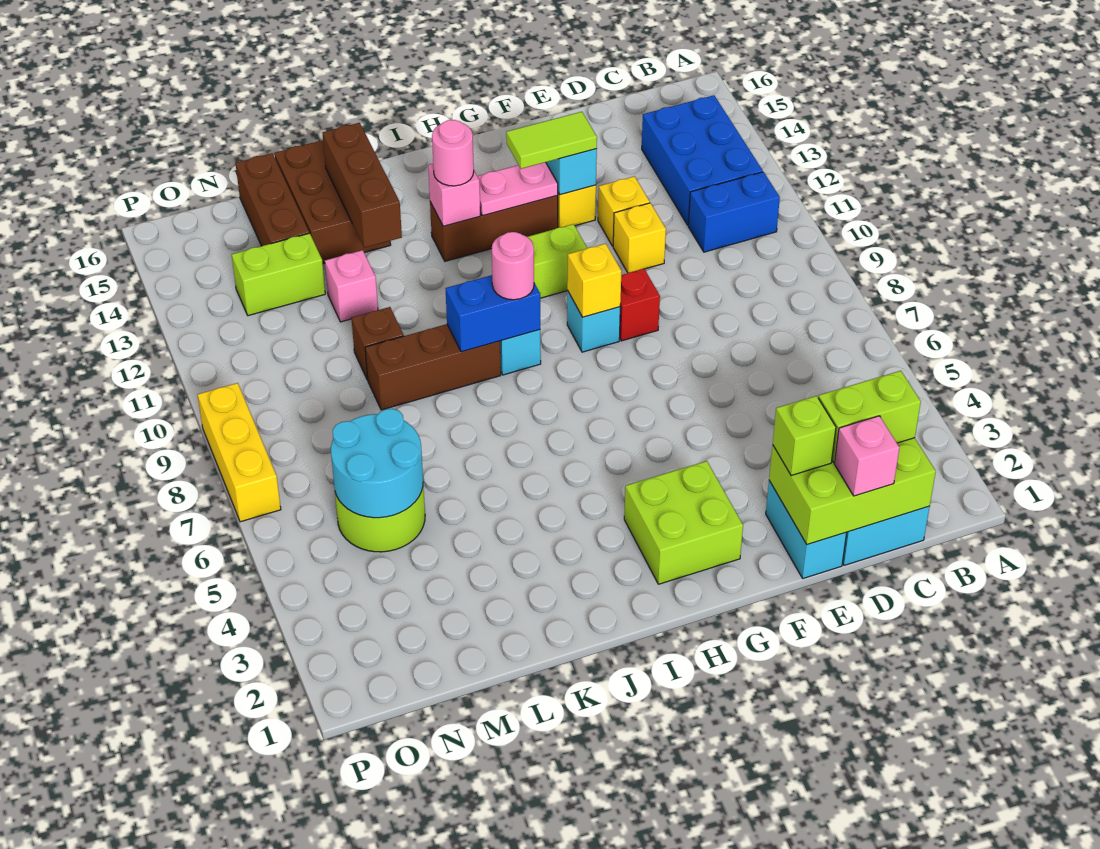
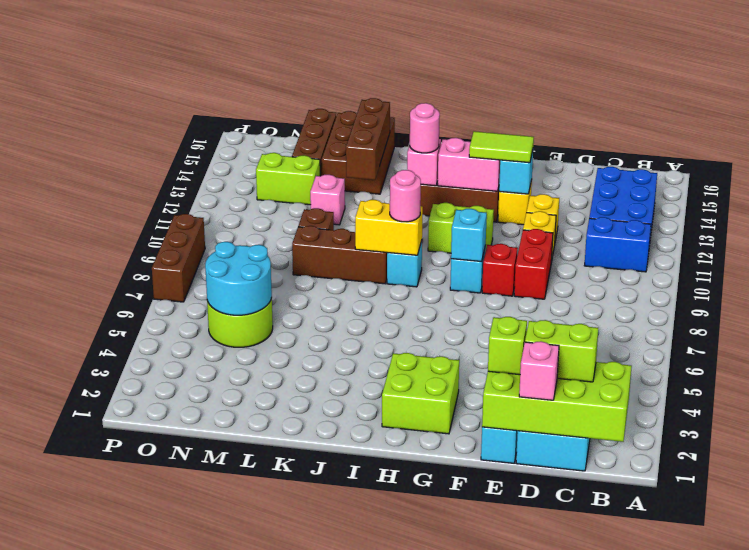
lime 2x3 brick [769,438,936,545] -> lime 2x4 brick [482,362,632,442]
none -> red 1x2 brick [514,229,553,299]
yellow 1x1 brick [567,244,621,317] -> cyan 1x1 brick [451,209,487,262]
pink 1x2 plate [477,162,558,216] -> pink 1x2 brick [438,138,500,191]
blue 1x2 brick [446,275,540,352] -> yellow 1x2 brick [355,200,423,255]
yellow 1x3 brick [198,383,281,522] -> brown 1x3 brick [152,214,205,302]

